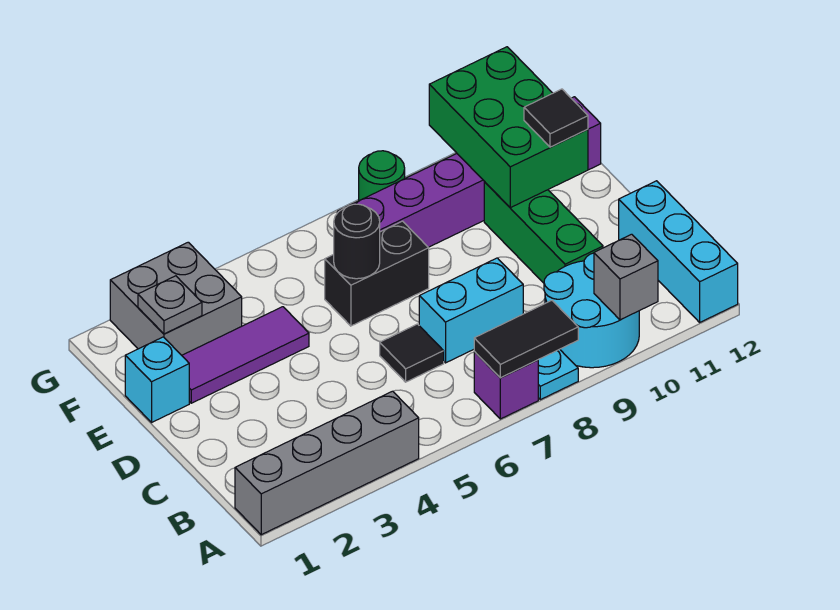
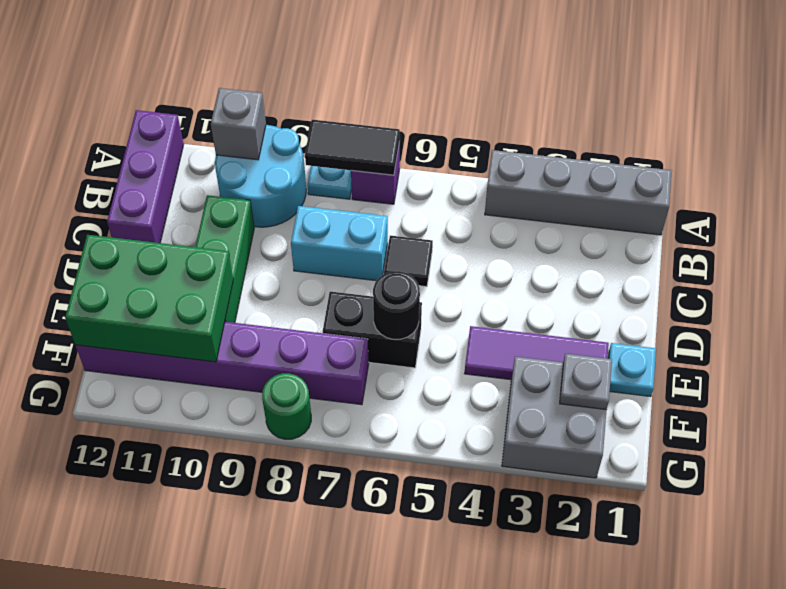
cyan 1x3 brick [619,181,738,322] -> purple 1x3 brick [107,110,184,243]
cyan 1x1 brick [125,337,189,422] -> cyan 1x1 plate [608,343,656,397]
green 2x3 brick [429,47,588,208] -> green 2x3 brick turned to [65,235,233,362]
black 1x1 tile [524,89,588,147] -> none

